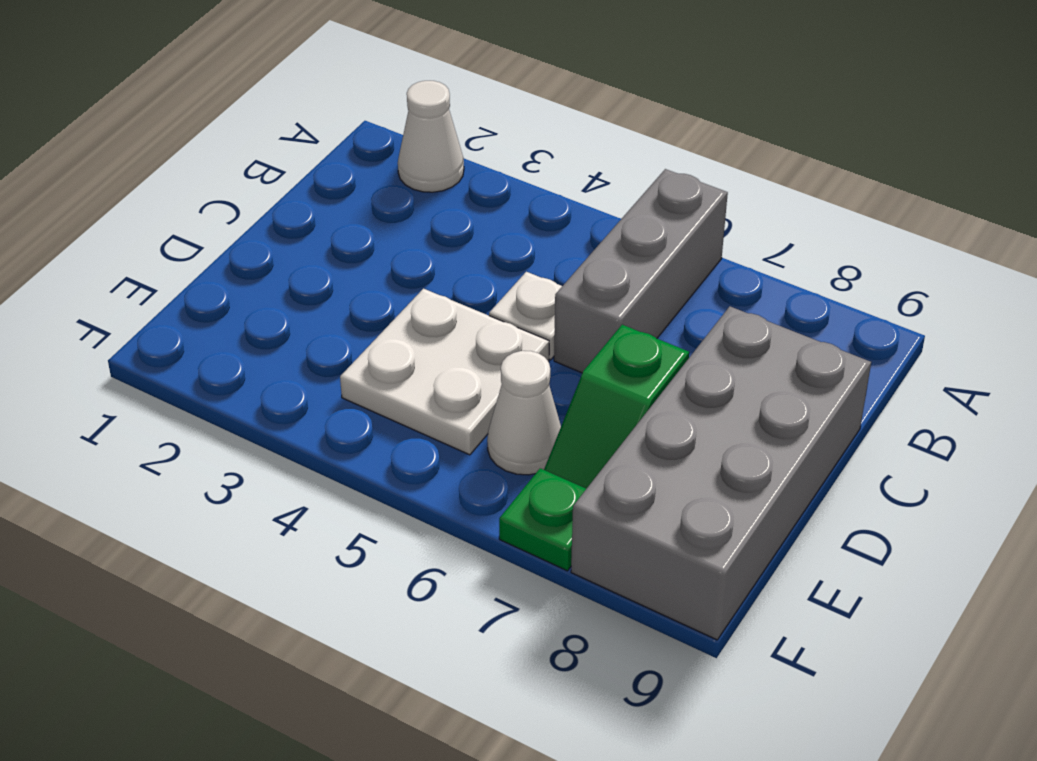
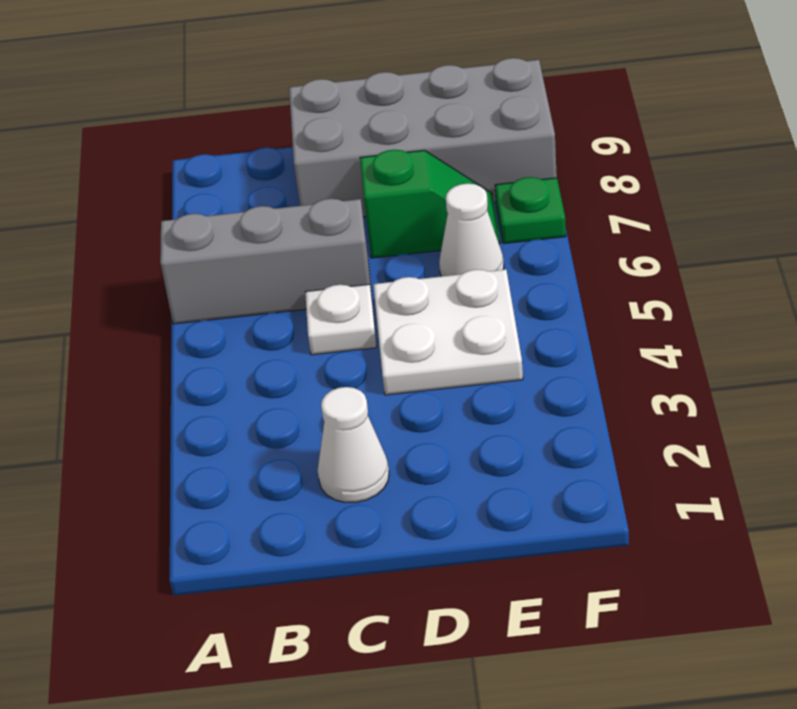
white 1x1 cone [398,81,464,192] -> white 1x1 cone moved to [318,387,389,502]

